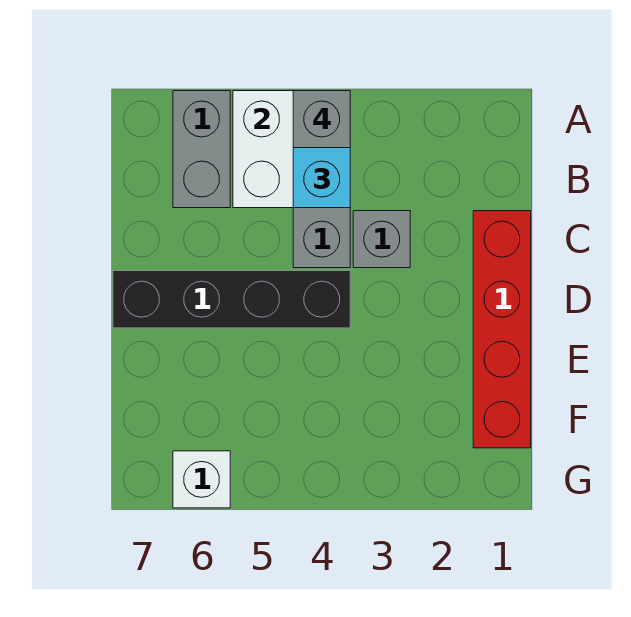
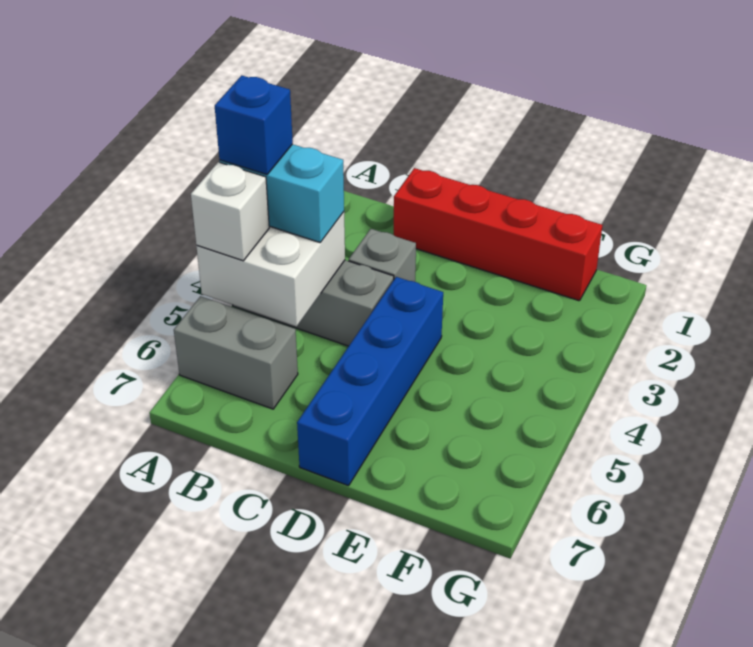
grey 1x1 brick [293,91,350,148] -> blue 1x1 brick [215,75,293,175]
black 1x4 brick [113,271,350,328] -> blue 1x4 brick [297,277,443,486]
white 1x1 brick [173,451,230,508] -> white 1x1 brick moved to [191,162,269,261]

